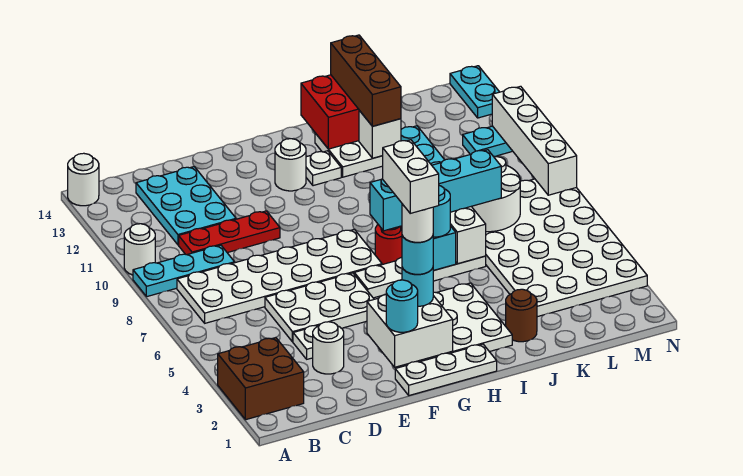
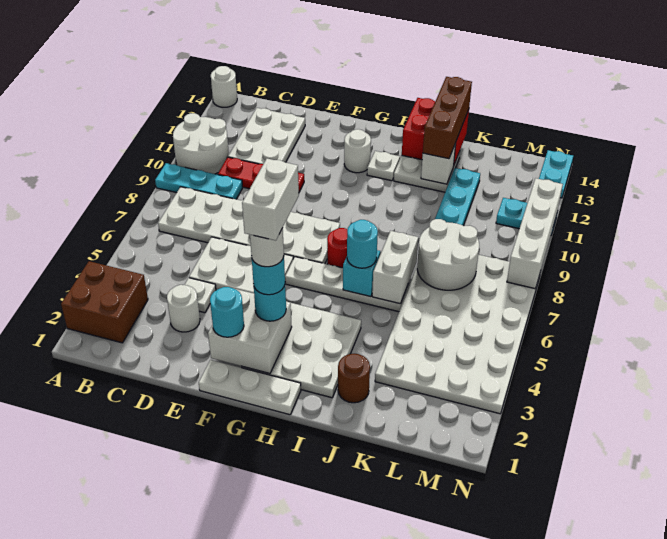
white 1x1 round brick [124,224,155,275] -> white 2x2 round brick [173,113,229,174]
cyan 2x3 plate [136,167,236,245] -> white 2x3 plate [228,108,305,164]
cyan 1x4 brick [370,150,501,231] -> none

